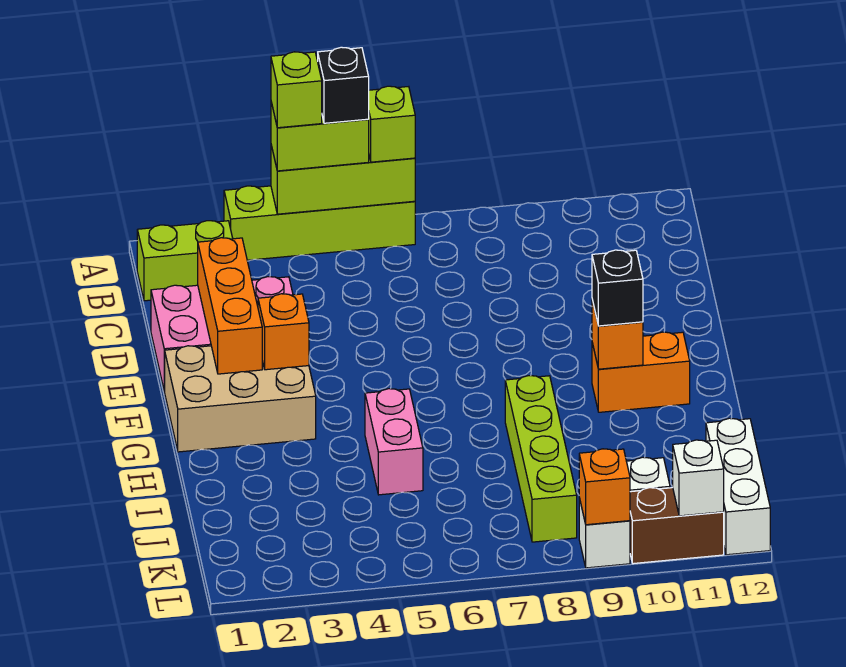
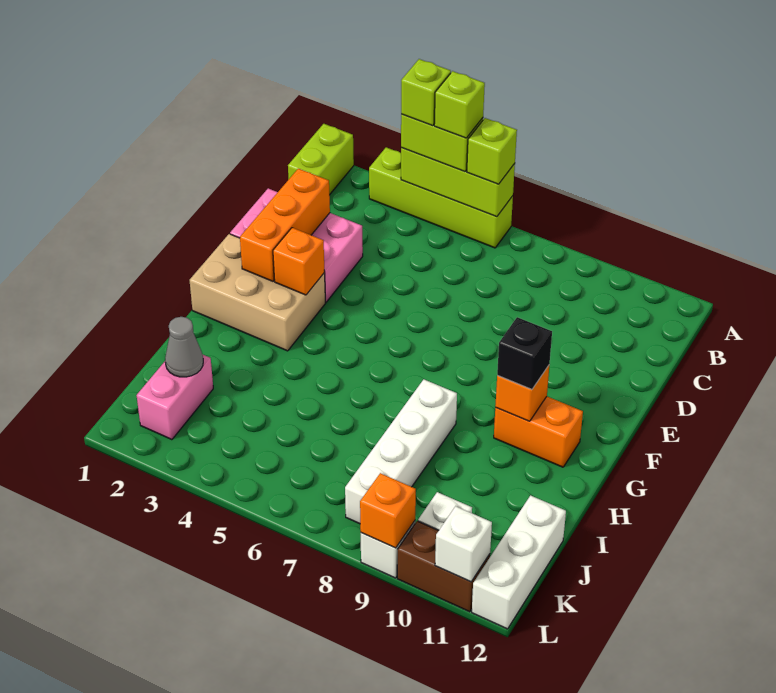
black 1x1 brick [318,47,369,123] -> lime 1x1 brick [434,71,485,138]
lime 1x2 brick [137,221,233,301] -> lime 1x2 brick turned to [288,124,354,195]
pink 1x2 brick [365,389,423,495] -> pink 1x2 brick moved to [136,355,213,440]
lime 1x4 brick [505,376,577,542] -> white 1x4 brick [345,379,457,524]
none -> grey 1x1 cone [165,317,203,377]

